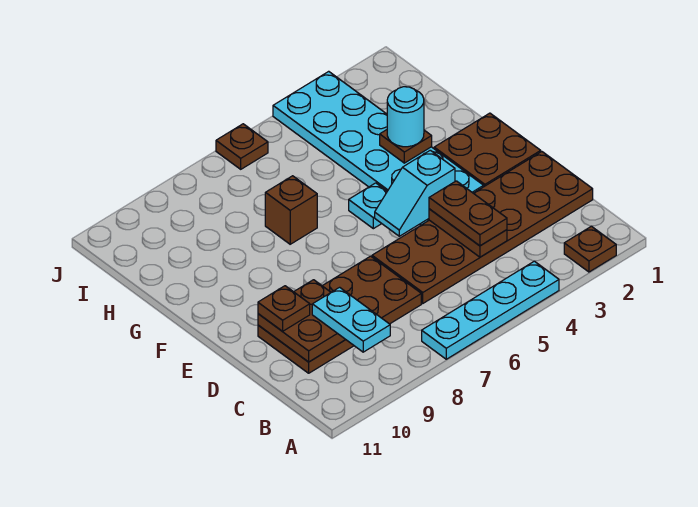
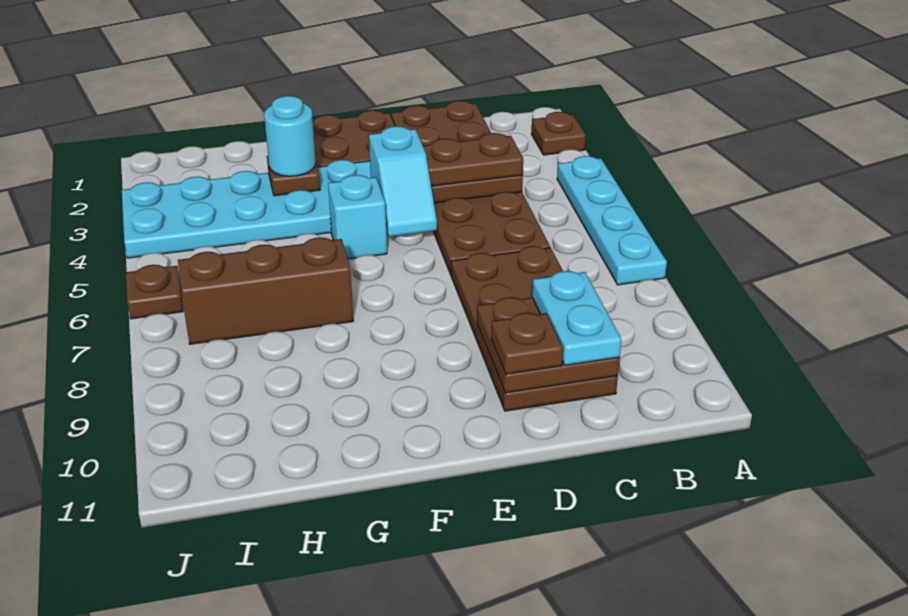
cyan 1x2 plate [312,287,390,352] -> cyan 1x2 plate turned to [532,271,622,365]
cyan 1x1 plate [349,183,387,229] -> cyan 1x1 brick [328,175,387,259]
brown 1x1 brick [265,176,317,244] -> brown 1x3 brick [178,238,353,344]

